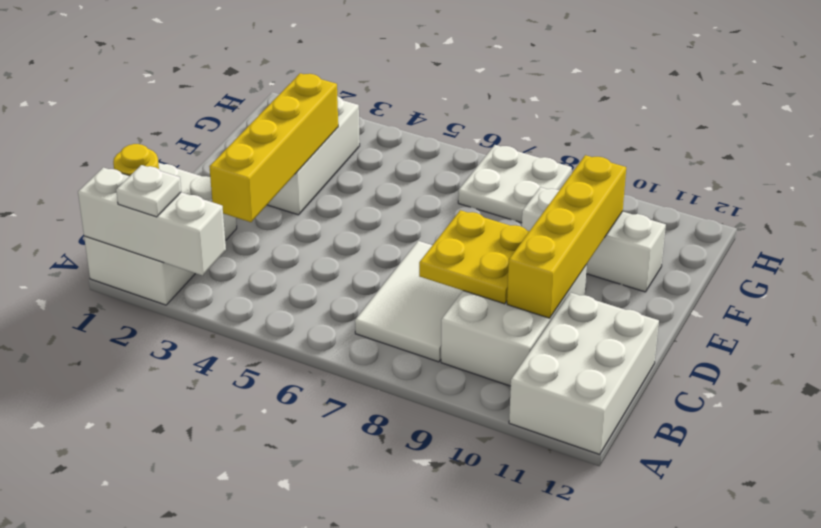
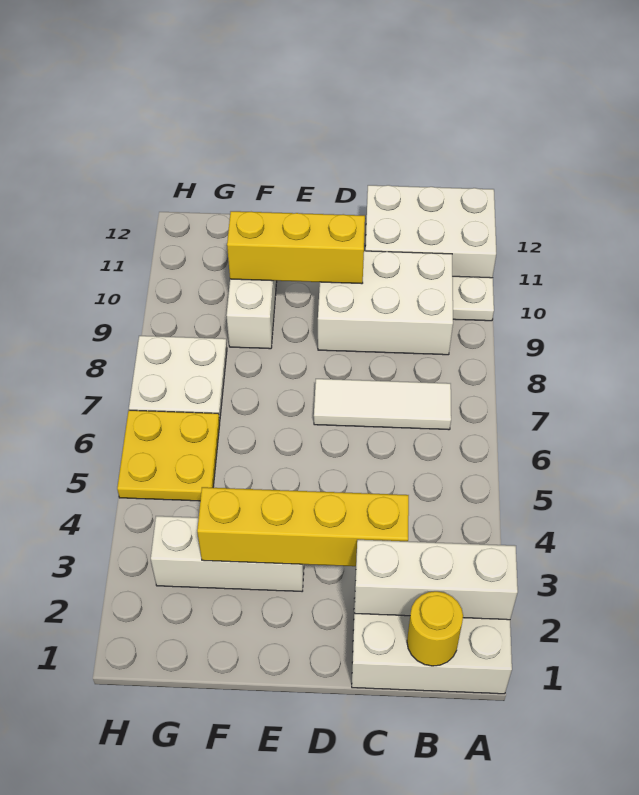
white 1x3 brick [78,167,226,275] -> white 1x3 brick turned to [354,540,518,620]
white 1x1 plate [116,165,181,217] -> white 1x1 plate moved to [452,276,494,321]
white 2x3 tile [355,241,463,362] -> white 1x3 tile [314,379,451,430]
yellow 2x2 plate [419,210,529,304] -> yellow 2x2 plate moved to [117,410,220,501]
yellow 1x4 brick [507,155,626,318] -> yellow 1x3 brick [227,211,365,284]

